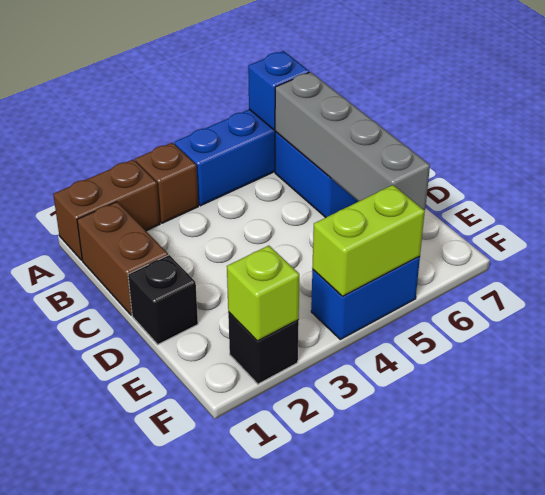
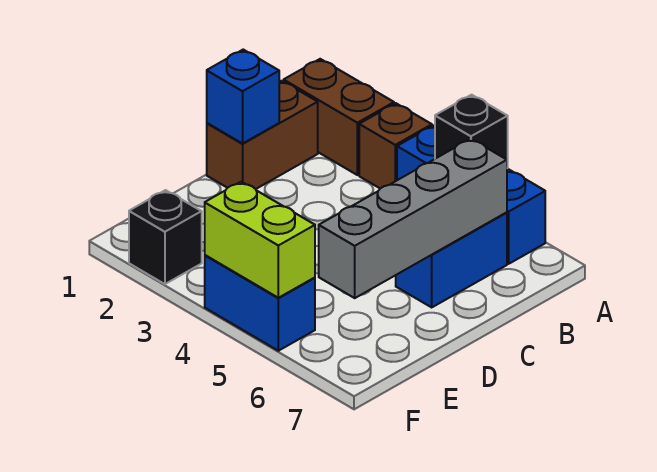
blue 1x1 brick [248,51,309,130] -> blue 1x1 brick moved to [207,50,279,144]
black 1x1 brick [128,255,198,344] -> black 1x1 brick moved to [435,95,508,168]
lime 1x1 brick [227,246,299,341] -> none

